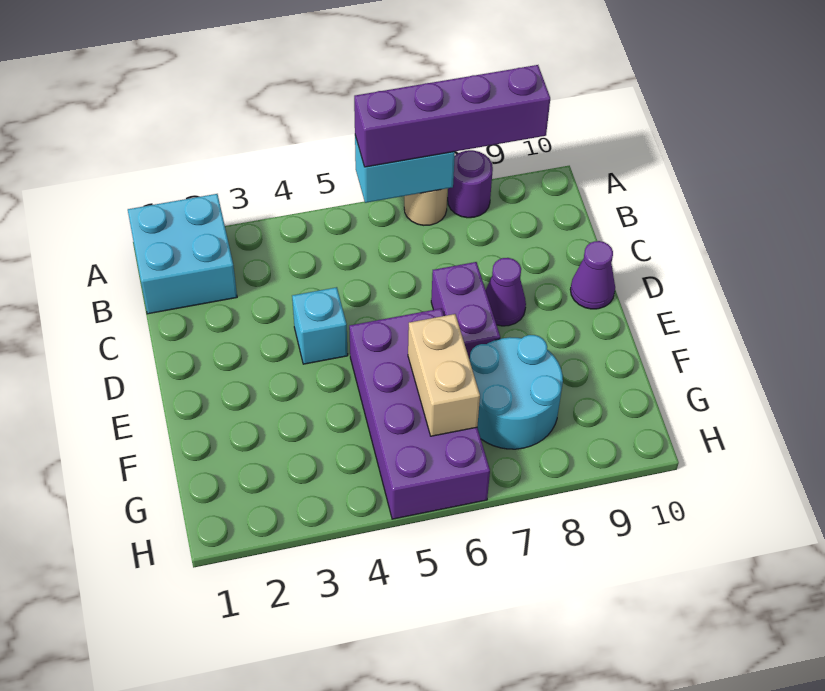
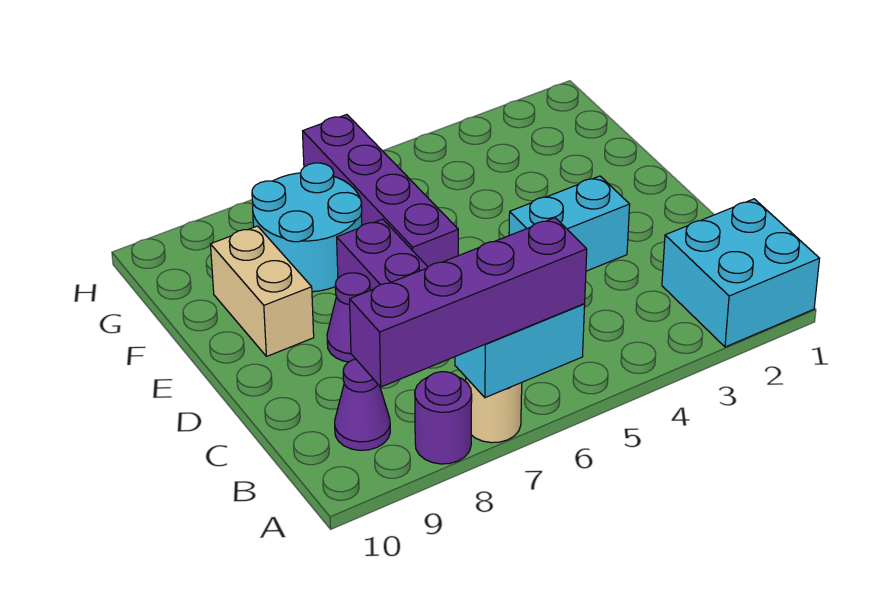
cyan 1x1 brick [292,287,348,364] -> cyan 1x2 brick [509,176,630,271]
purple 1x1 cone [570,241,615,309] -> purple 1x1 cone moved to [335,359,390,450]
purple 2x4 brick [349,308,490,519] -> purple 1x4 brick [303,115,458,267]
tan 1x2 brick [408,314,480,436] -> tan 1x2 brick moved to [210,226,314,356]

